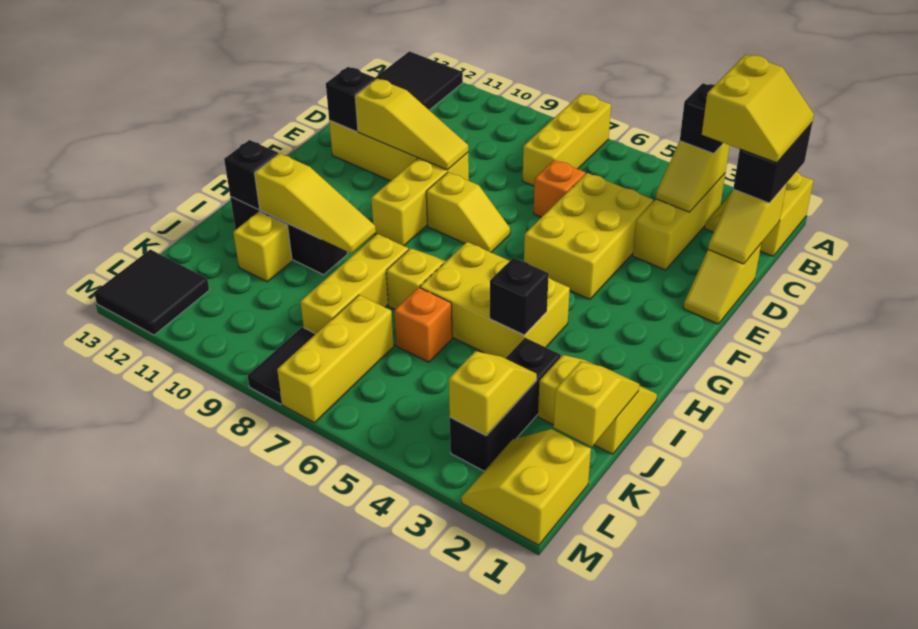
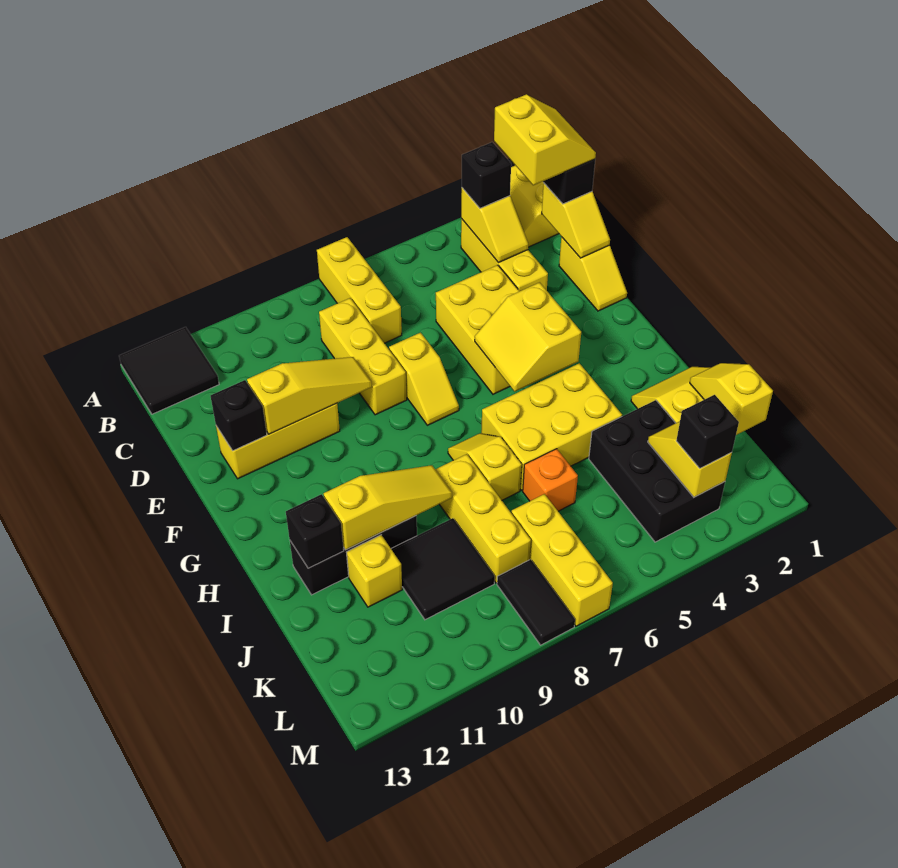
orange 1x1 brick [534,160,585,217] -> none
yellow 1x3 brick [371,153,469,246] -> yellow 1x3 brick moved to [319,298,407,415]
yellow 1x2 slope [426,172,510,252] -> yellow 1x2 slope turned to [389,333,459,425]
black 1x1 brick [490,258,549,335] -> black 1x1 brick moved to [676,395,739,468]
black 1x3 brick [450,338,561,471] -> black 2x3 brick [589,400,725,542]
yellow 2x2 slope [462,429,591,545] -> yellow 2x2 slope moved to [475,282,581,392]
black 2x2 tile [94,249,209,335] -> black 2x2 tile moved to [391,518,495,620]

